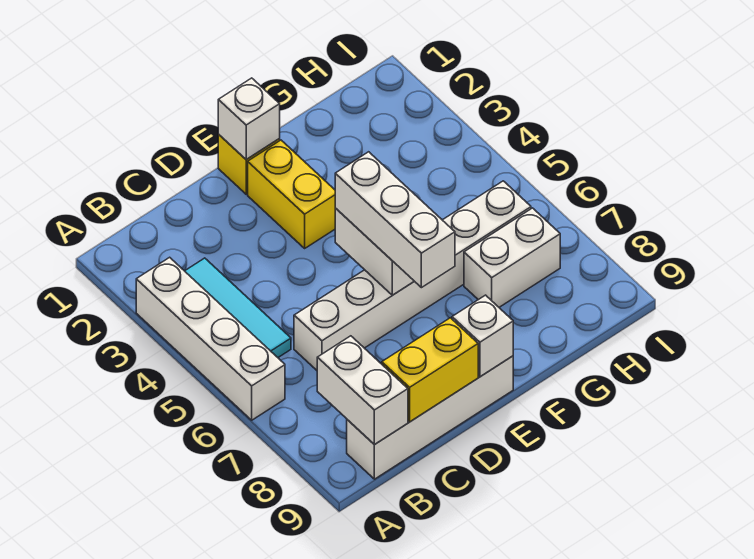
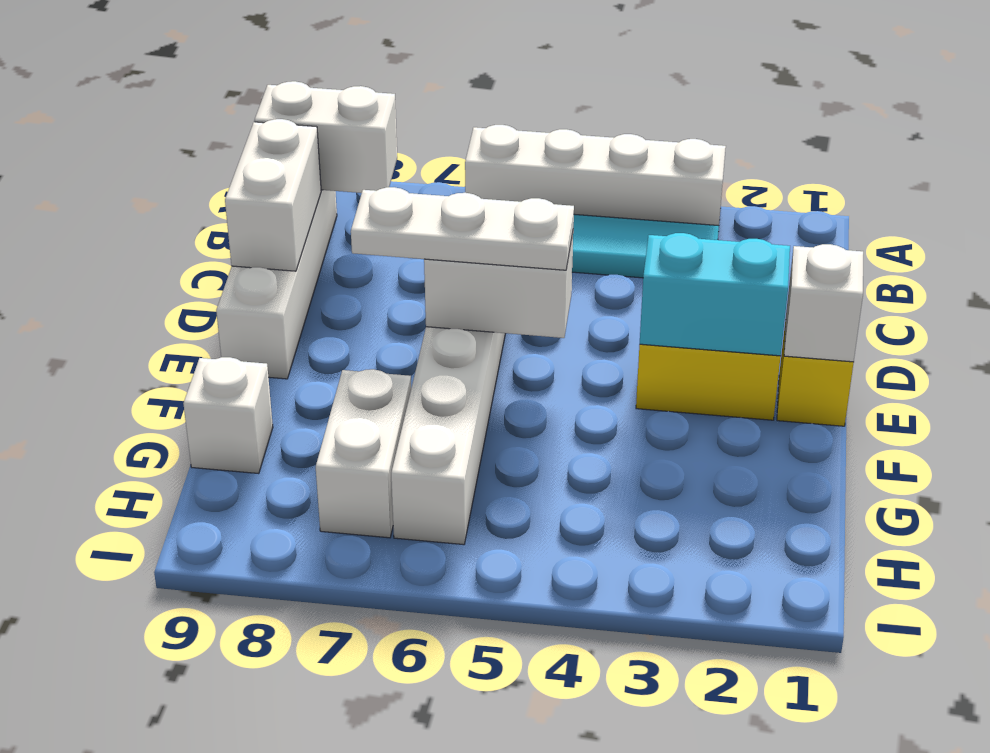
yellow 1x2 brick [382,318,478,422] -> white 1x2 brick [225,119,321,271]
none -> cyan 1x2 brick [640,233,790,356]
white 1x3 brick [335,152,455,288] -> white 1x3 plate [351,187,574,270]
white 1x1 brick [452,295,513,377] -> white 1x1 brick moved to [183,357,273,474]

